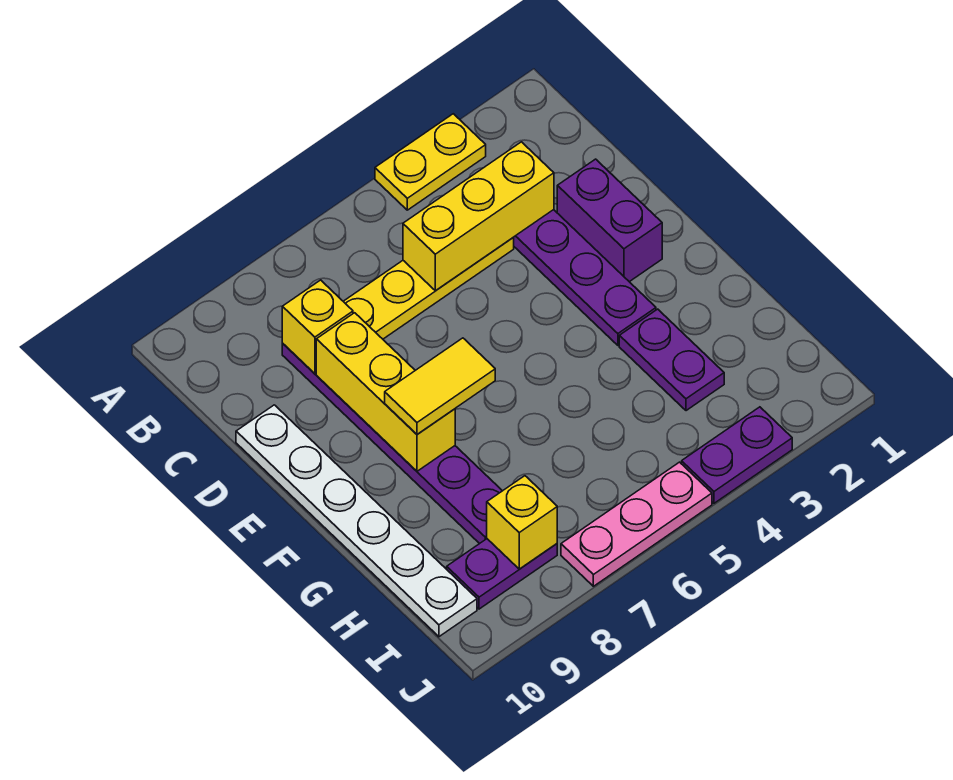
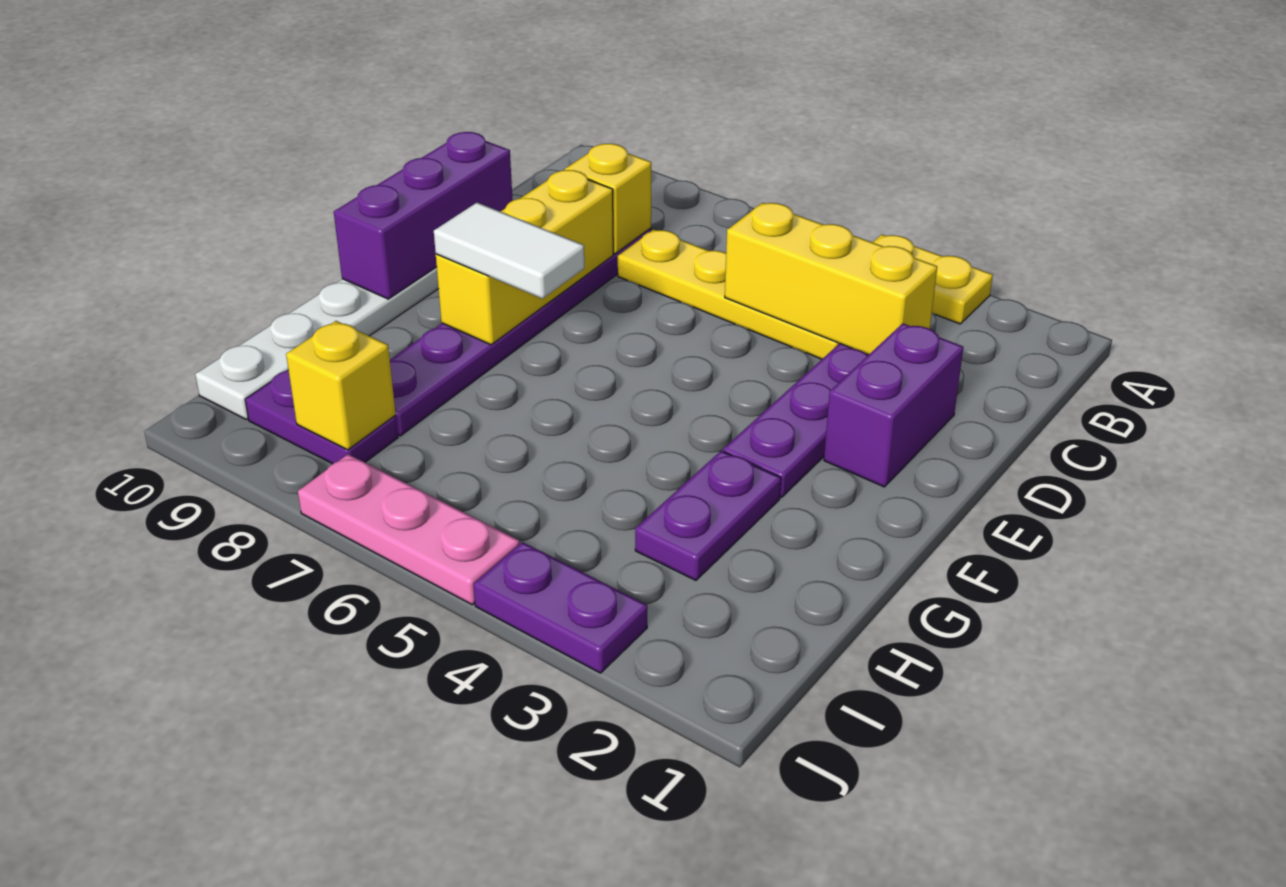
none -> purple 1x3 brick [334,132,513,299]
yellow 1x2 tile [385,338,495,434] -> white 1x2 tile [434,203,584,299]

